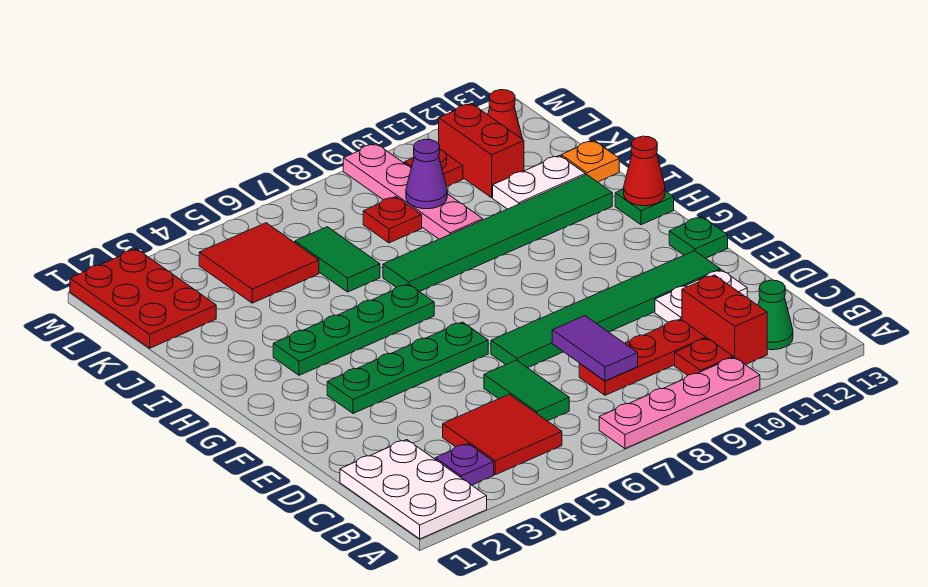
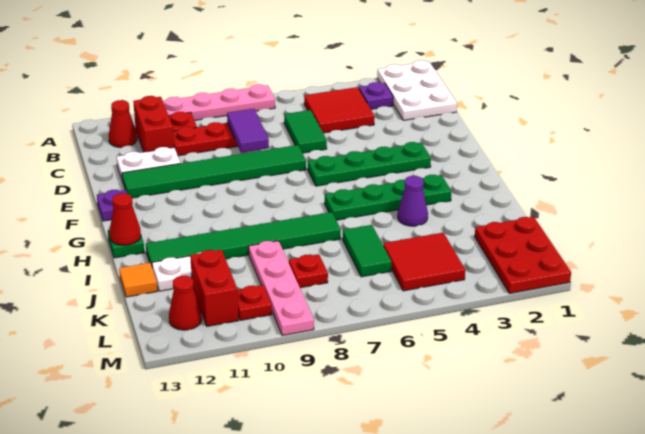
green 1x1 cone [758,280,793,350] -> red 1x1 cone [109,100,137,148]
green 1x1 plate [669,217,728,258] -> purple 1x1 plate [97,190,127,221]
orange 1x1 plate [561,140,619,182] -> orange 1x1 tile [119,263,157,297]
purple 1x1 cone [406,139,447,209] -> purple 1x1 cone moved to [398,176,428,226]

